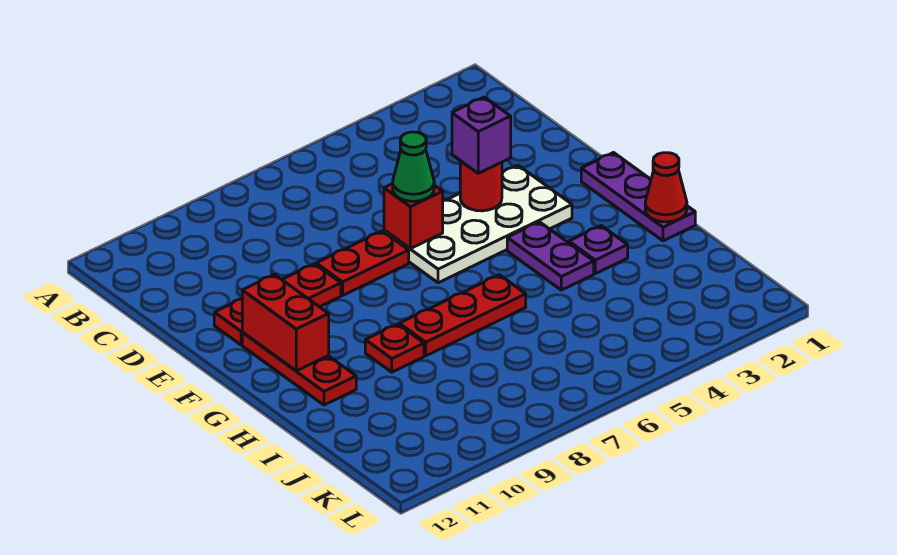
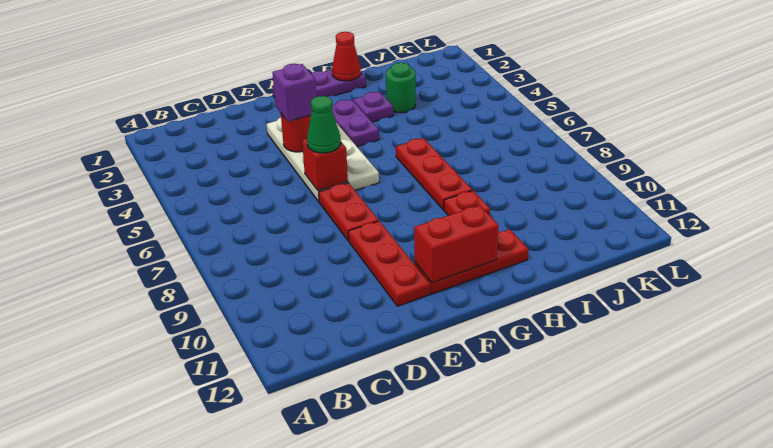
purple 1x2 plate [507,222,594,290] -> purple 1x2 plate turned to [332,100,379,146]
none -> green 1x1 round brick [386,63,416,113]

